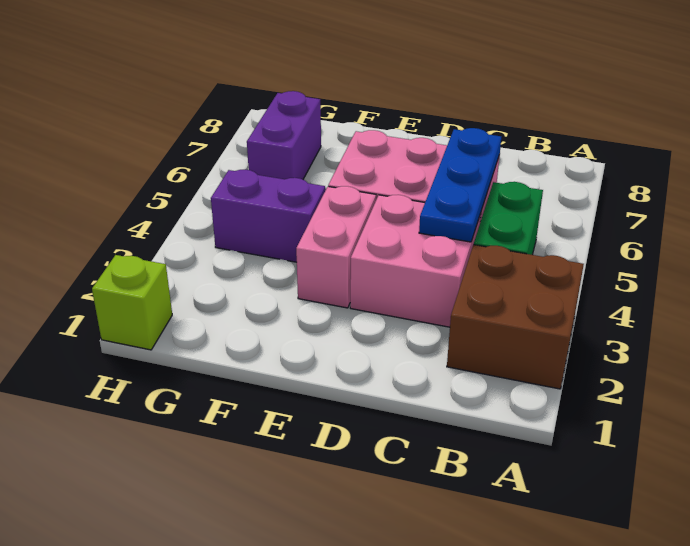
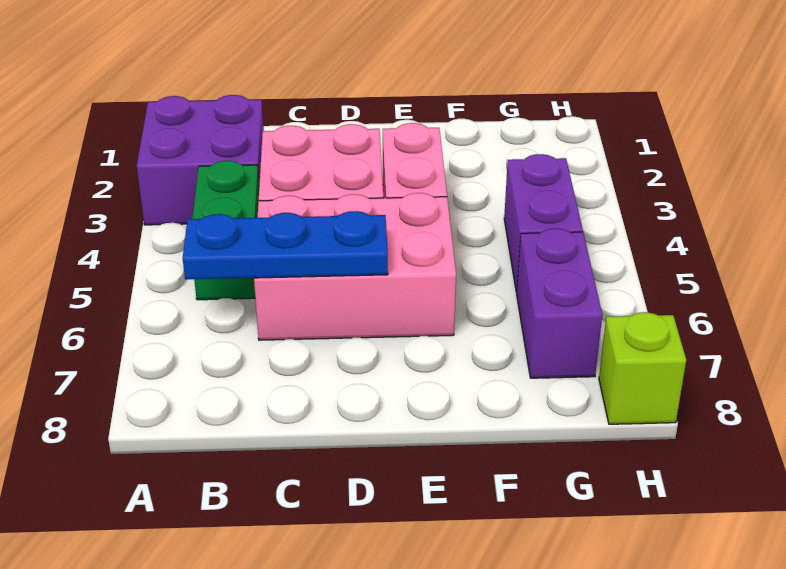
brown 2x2 brick [447,245,584,389] -> purple 2x2 brick [137,95,264,225]
blue 1x3 plate [419,128,501,242] -> blue 1x3 plate turned to [183,211,388,280]
purple 1x2 brick [211,170,325,262] -> purple 1x2 brick turned to [504,154,583,292]
lime 1x1 brick [92,255,172,350] -> lime 1x1 brick moved to [599,312,686,424]

